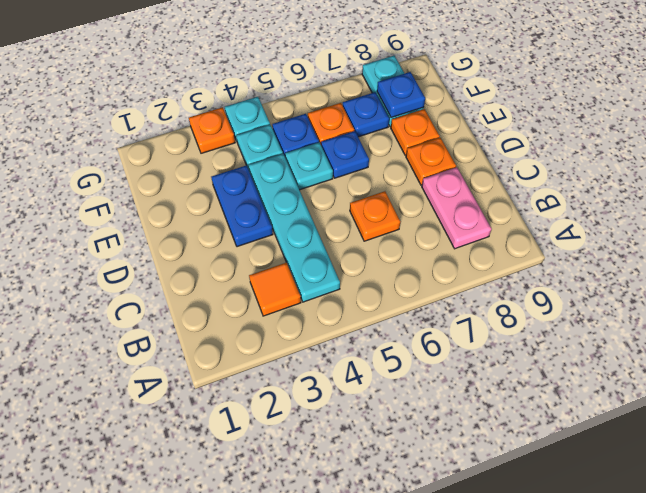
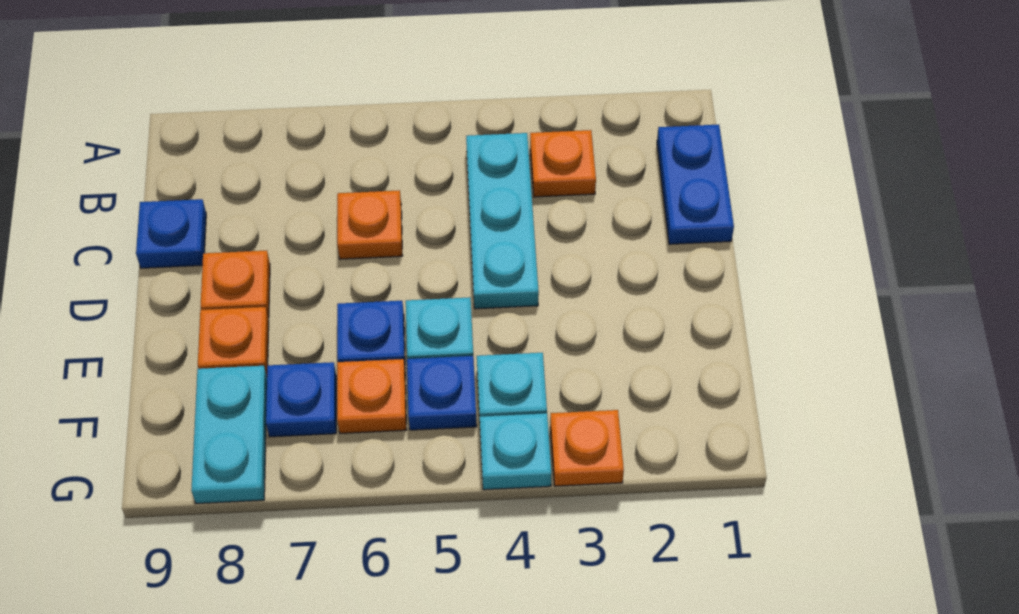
orange 1x1 tile [249,263,301,316] -> orange 1x1 plate [530,130,596,197]
cyan 1x4 plate [249,154,340,302] -> cyan 1x3 plate [466,133,539,309]
pink 1x2 plate [422,167,492,249] -> none
blue 1x2 plate [211,165,273,247] -> blue 1x2 plate moved to [657,125,734,244]
blue 1x1 plate [377,72,425,118] -> blue 1x1 plate moved to [136,199,206,268]

